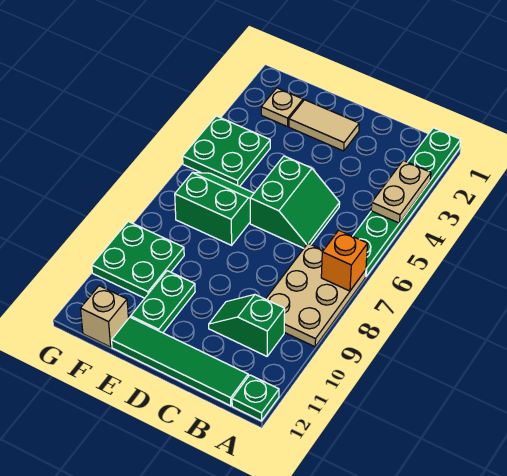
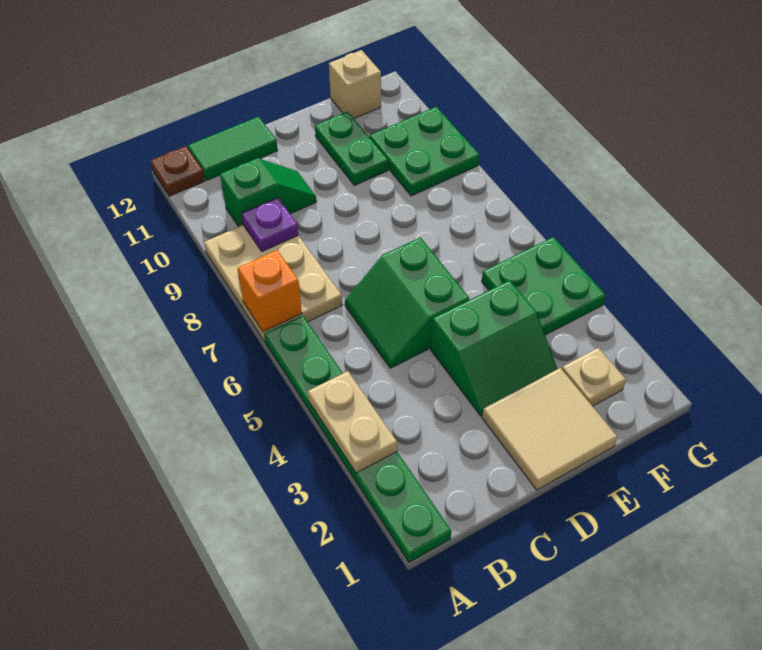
green 1x1 plate [232,375,279,421] -> brown 1x1 plate [151,146,205,196]
none -> purple 1x1 plate [241,198,299,251]
green 1x4 tile [112,317,248,406] -> green 1x2 tile [188,116,278,180]
tan 1x2 tile [289,100,359,151] -> tan 2x2 tile [482,368,618,490]
green 2x2 slope [175,173,254,245] -> green 2x2 slope moved to [431,280,557,416]

